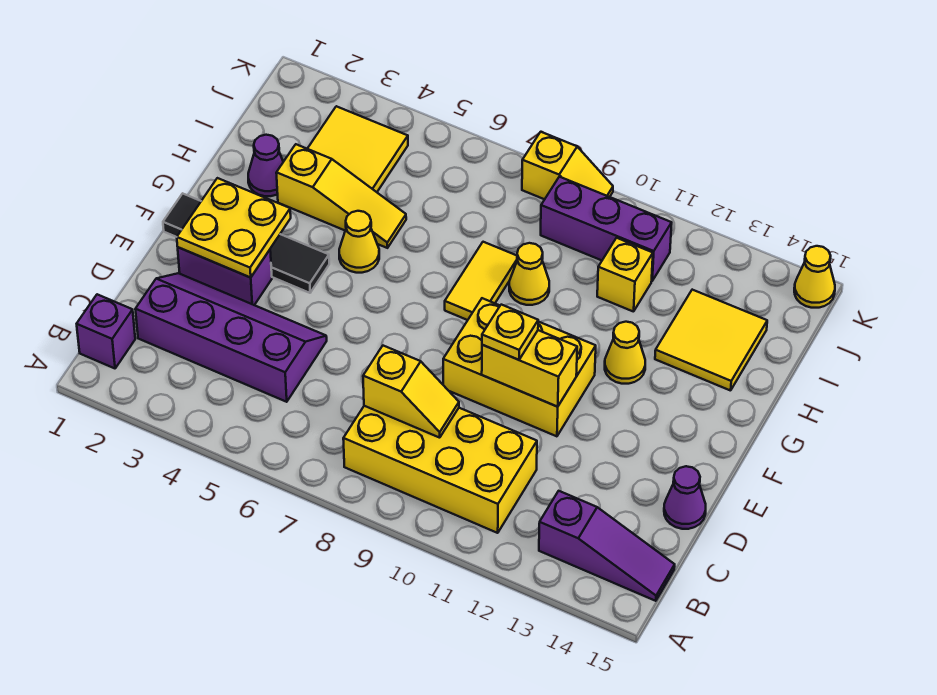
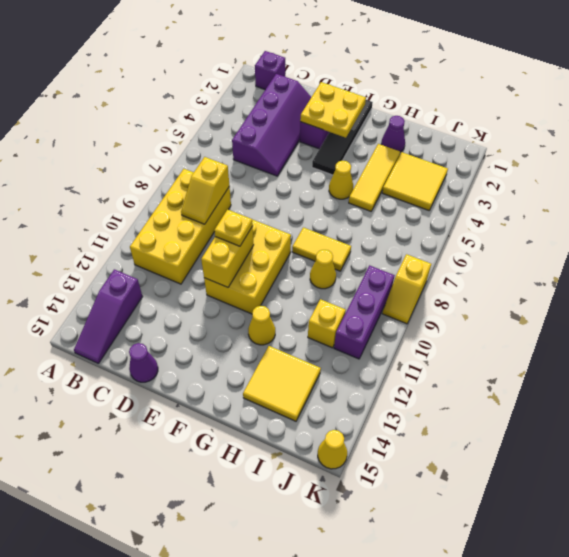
yellow 1x3 slope [276,144,406,248] -> yellow 1x3 tile [349,144,400,211]

